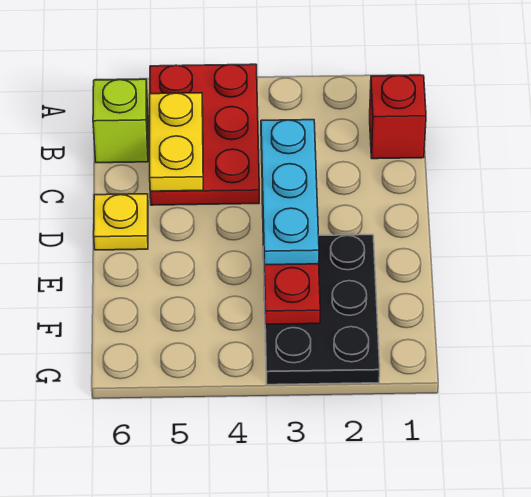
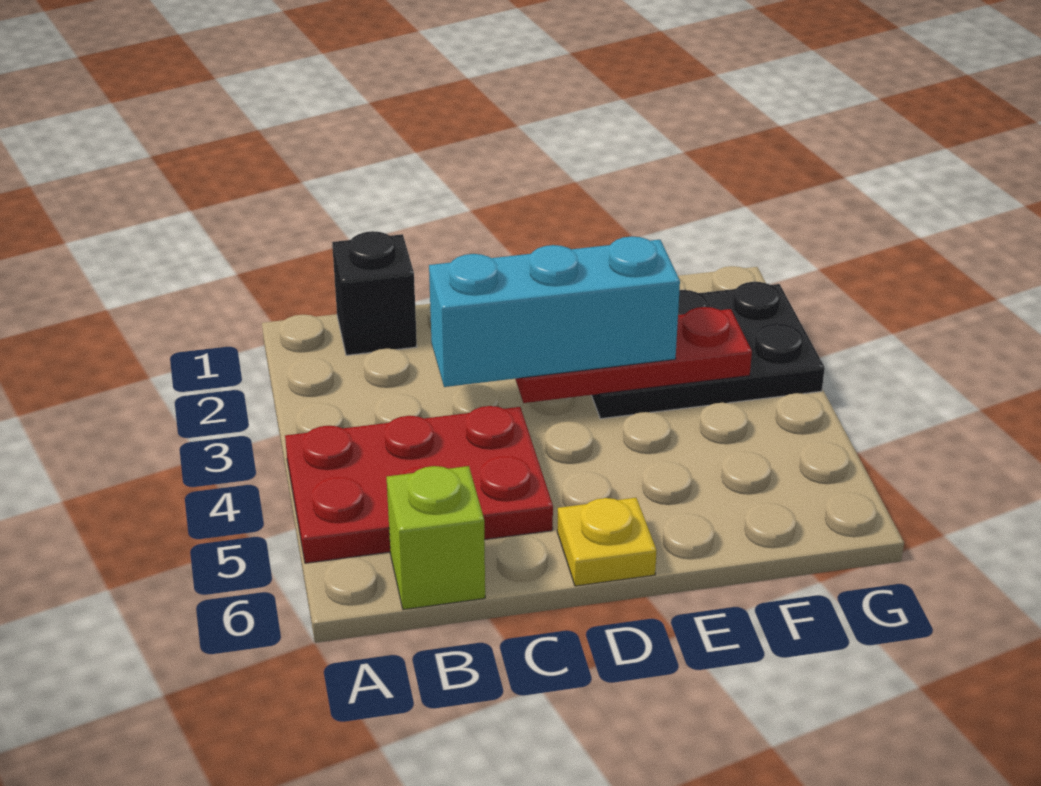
red 1x1 brick [370,75,426,159] -> black 1x1 brick [332,231,417,355]
yellow 1x2 plate [150,93,203,191] -> none
cyan 1x3 plate [261,120,319,265] -> cyan 1x3 brick [429,236,680,387]

